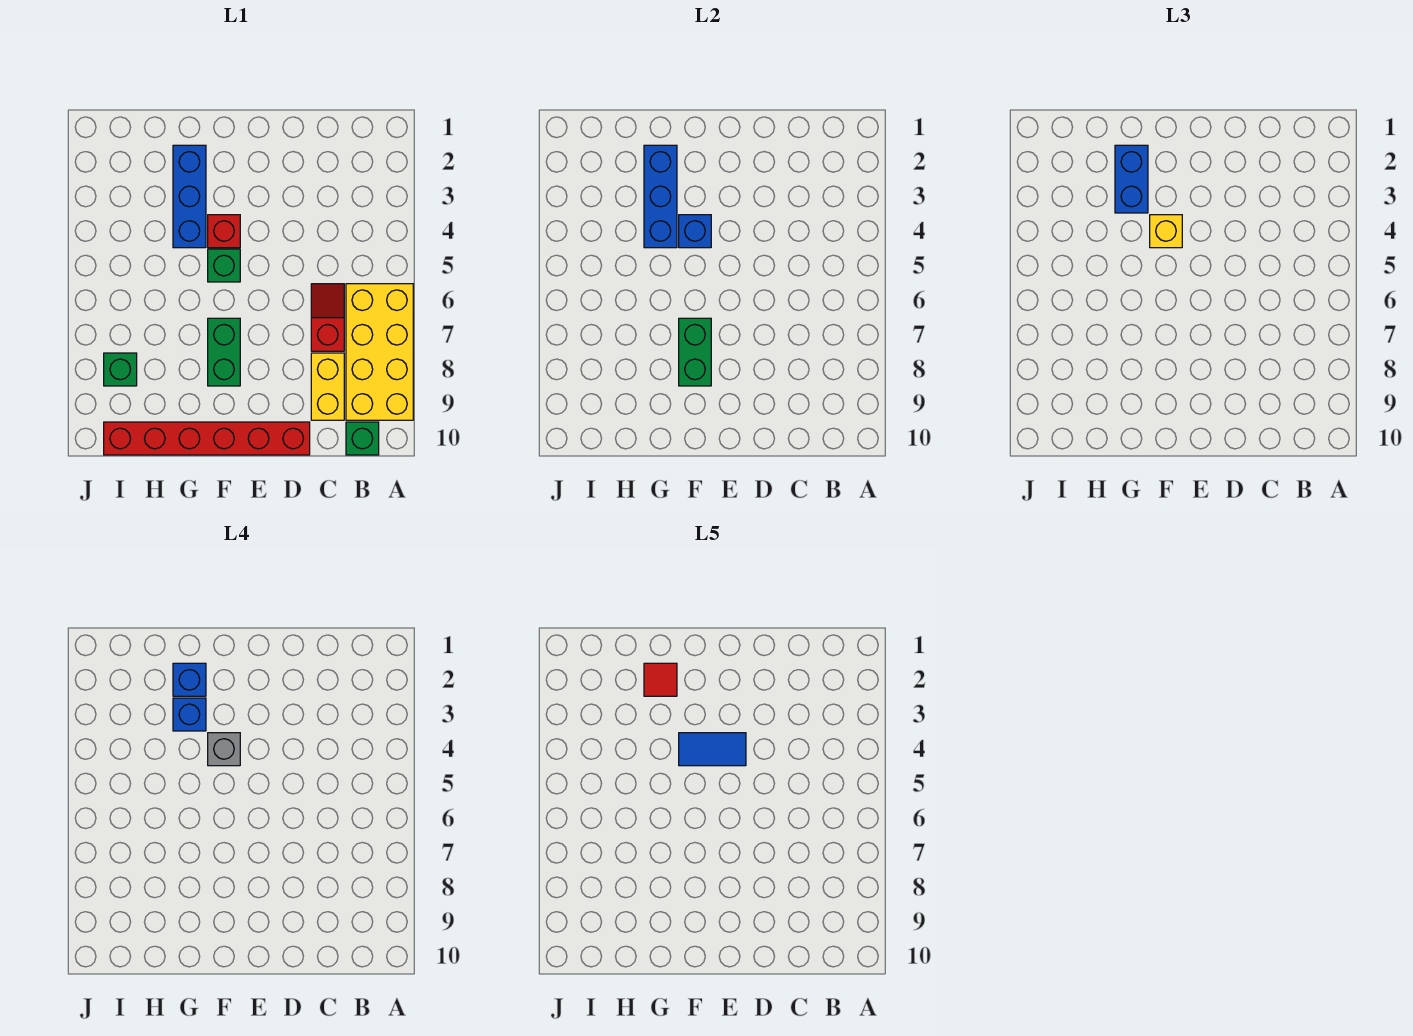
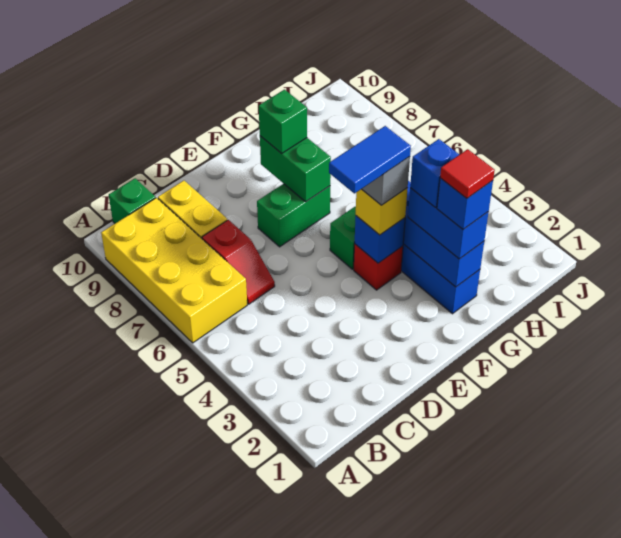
red 1x6 brick [104,422,310,455] -> none
green 1x2 brick [208,318,240,386] -> green 1x2 brick turned to [257,184,330,247]
green 1x1 brick [104,353,137,386] -> green 1x1 brick moved to [259,90,307,153]

